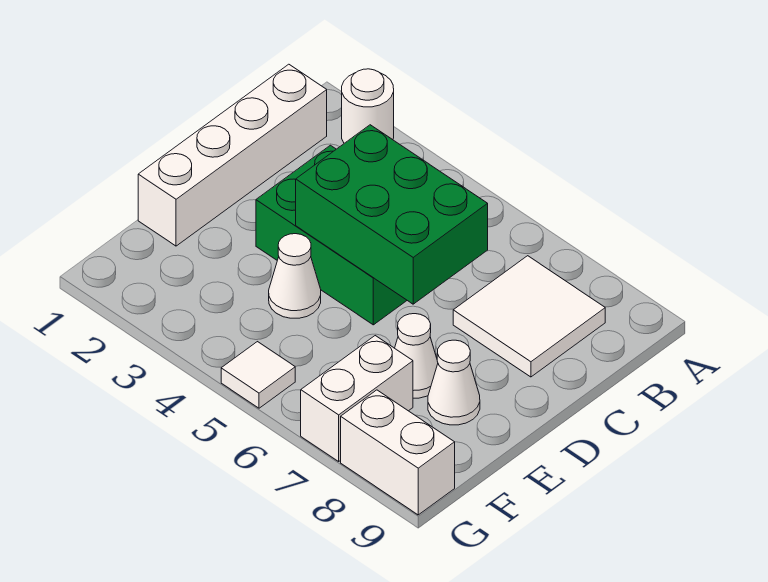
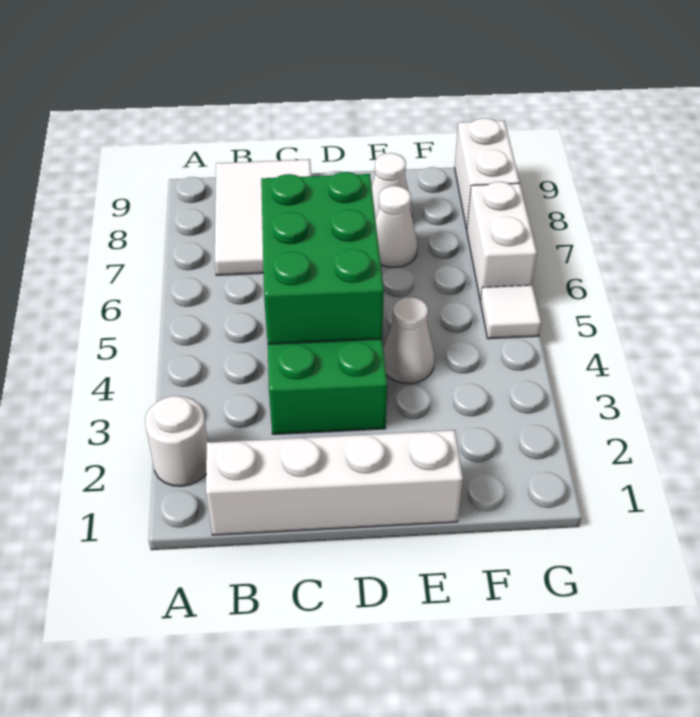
white 2x2 tile [453,256,605,377] -> white 2x3 tile [215,159,311,275]
white 1x2 brick [301,336,413,461] -> white 1x2 brick turned to [467,182,537,300]

